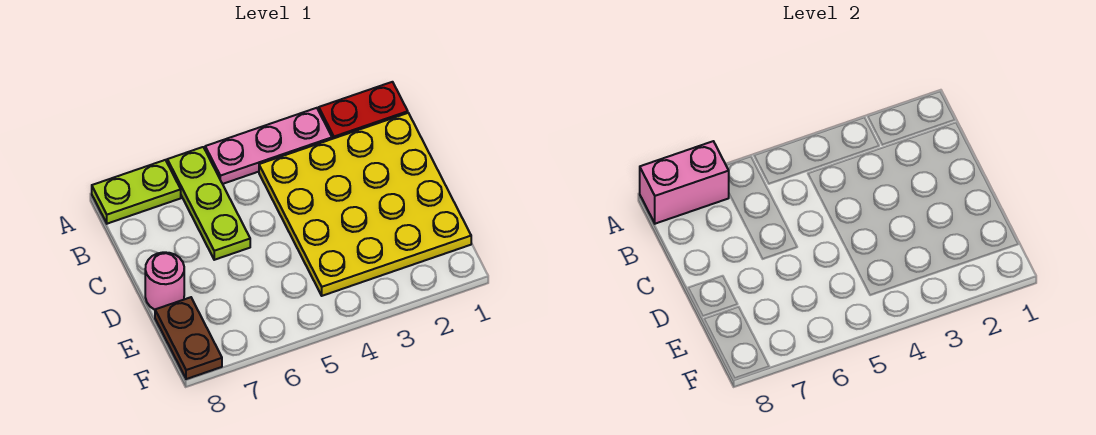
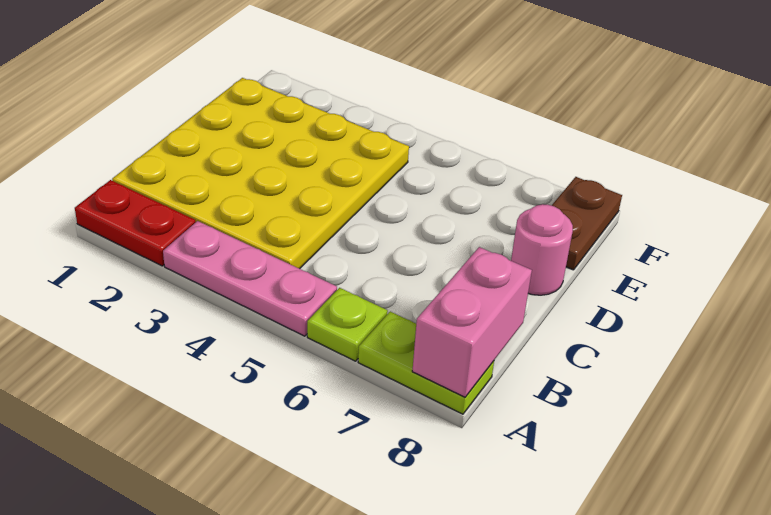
lime 1x3 plate [167,147,250,260] -> lime 1x1 plate [307,288,388,361]
pink 1x2 brick [640,141,729,224] -> pink 1x2 brick turned to [412,247,532,397]

